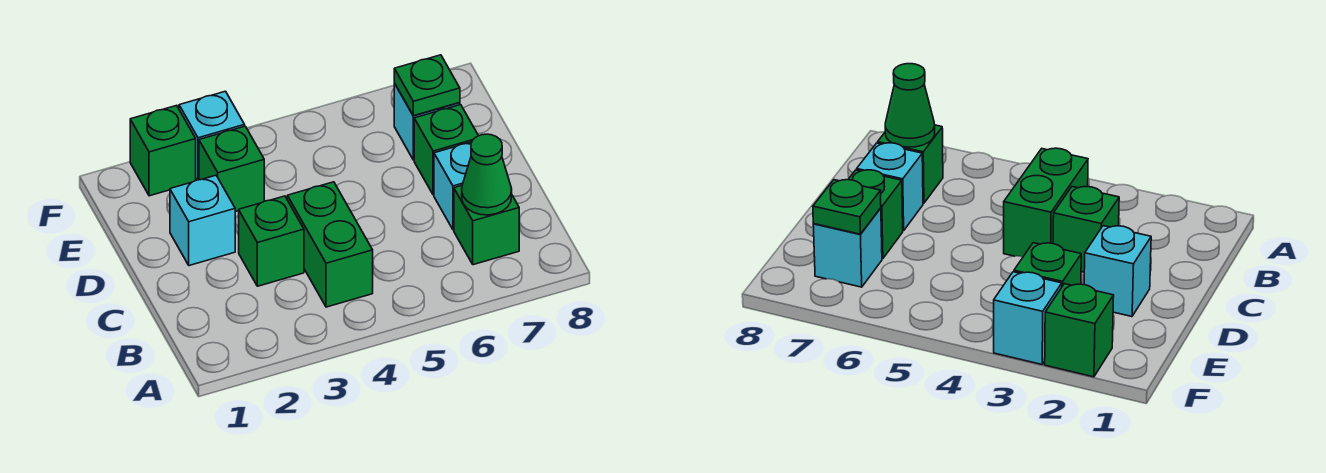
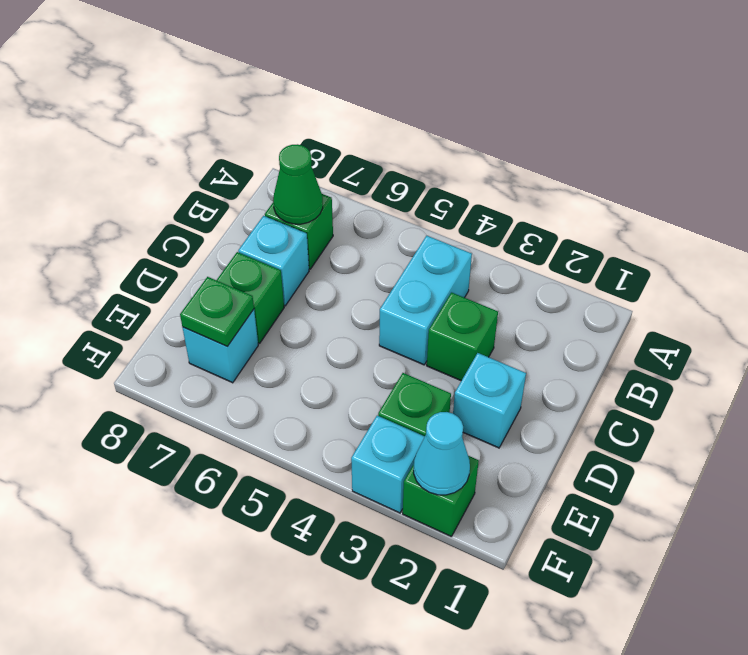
green 1x2 brick [287,182,373,307] -> cyan 1x2 brick [379,236,472,365]
none -> cyan 1x1 cone [414,412,470,495]

